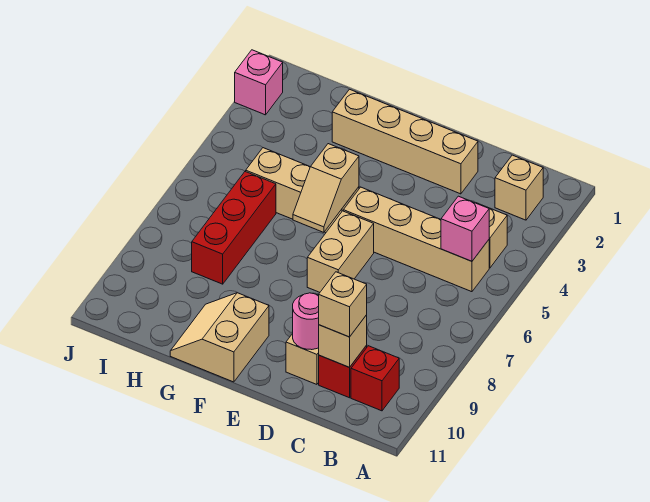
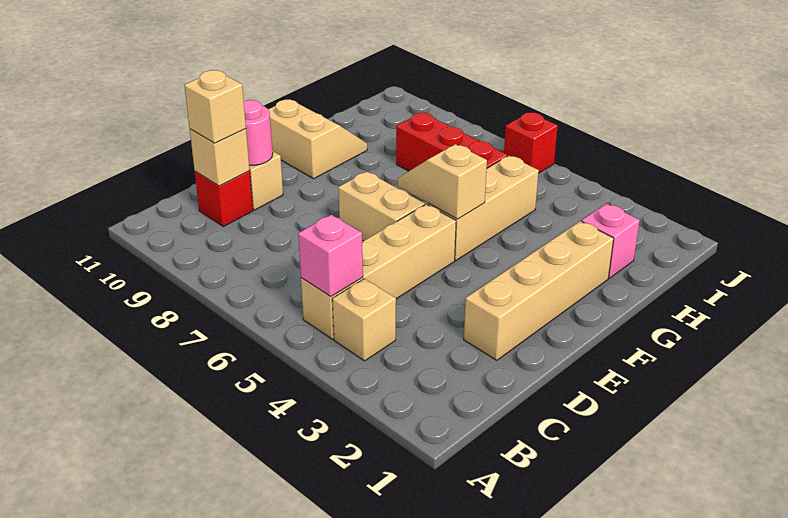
tan 1x1 brick [495,155,543,220] -> none
red 1x1 brick [351,346,399,411] -> red 1x1 brick moved to [504,112,558,174]
pink 1x1 brick [235,50,283,115] -> pink 1x1 brick moved to [581,204,640,278]

